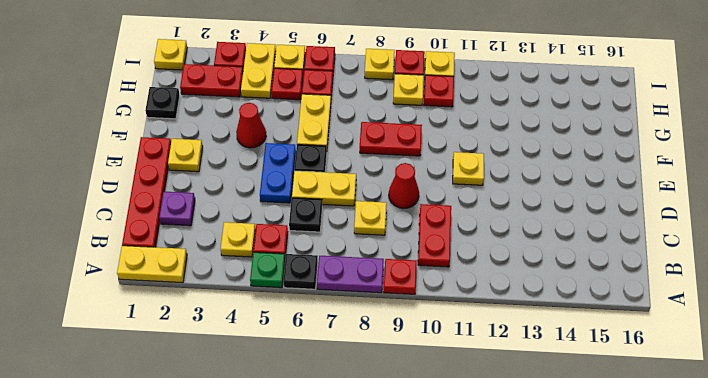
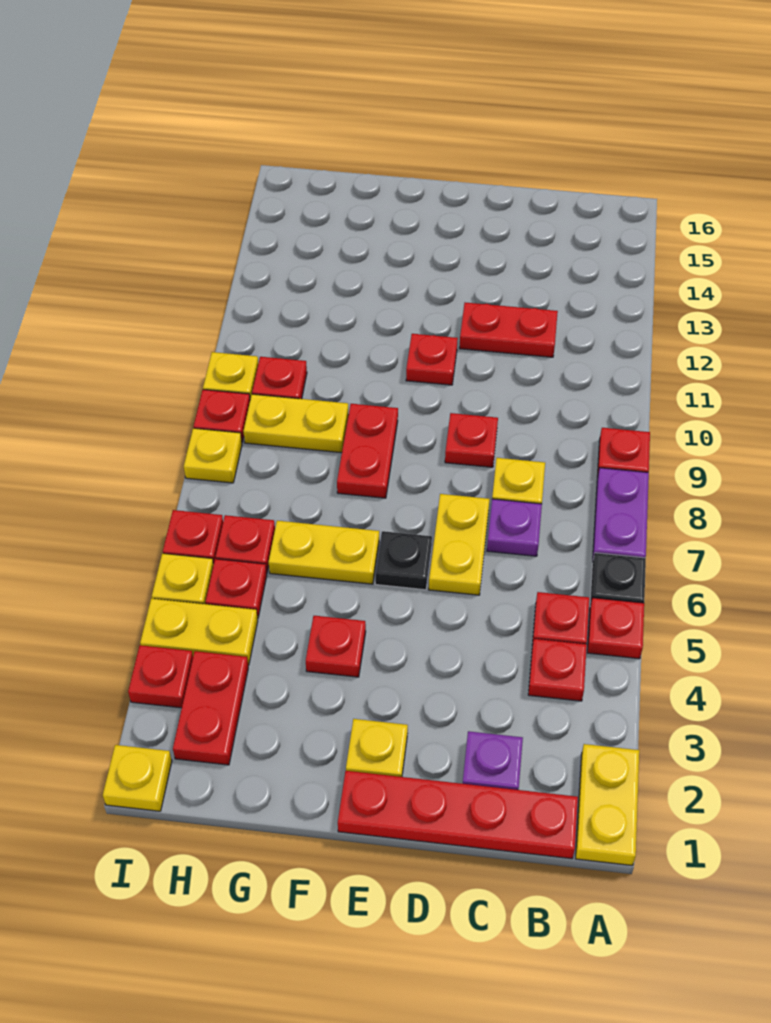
green 1x1 plate [250,252,285,288] -> red 1x1 plate [587,598,644,659]
yellow 1x1 plate [220,222,256,257] -> red 1x1 plate [528,639,587,701]
red 1x2 plate [418,204,451,267] -> red 1x2 plate moved to [459,303,558,357]
black 1x1 plate [289,198,322,232] -> none
none -> purple 1x1 plate [487,499,542,556]
blue 1x2 plate [260,143,296,203] -> none
red 1x1 cone [389,163,419,208] -> red 1x1 plate [445,413,498,467]
yellow 1x1 plate [453,152,484,185] -> red 1x1 plate [406,334,458,385]
red 1x1 cone [236,103,266,148] -> red 1x1 plate [306,616,366,677]
black 1x1 plate [145,87,180,119] -> none
yellow 1x1 plate [393,74,424,105] -> yellow 1x2 plate [243,394,349,453]

